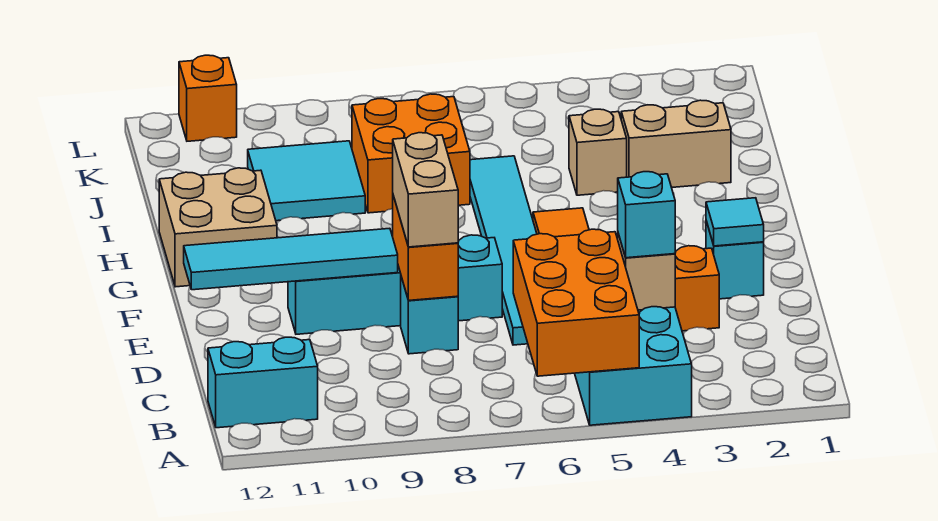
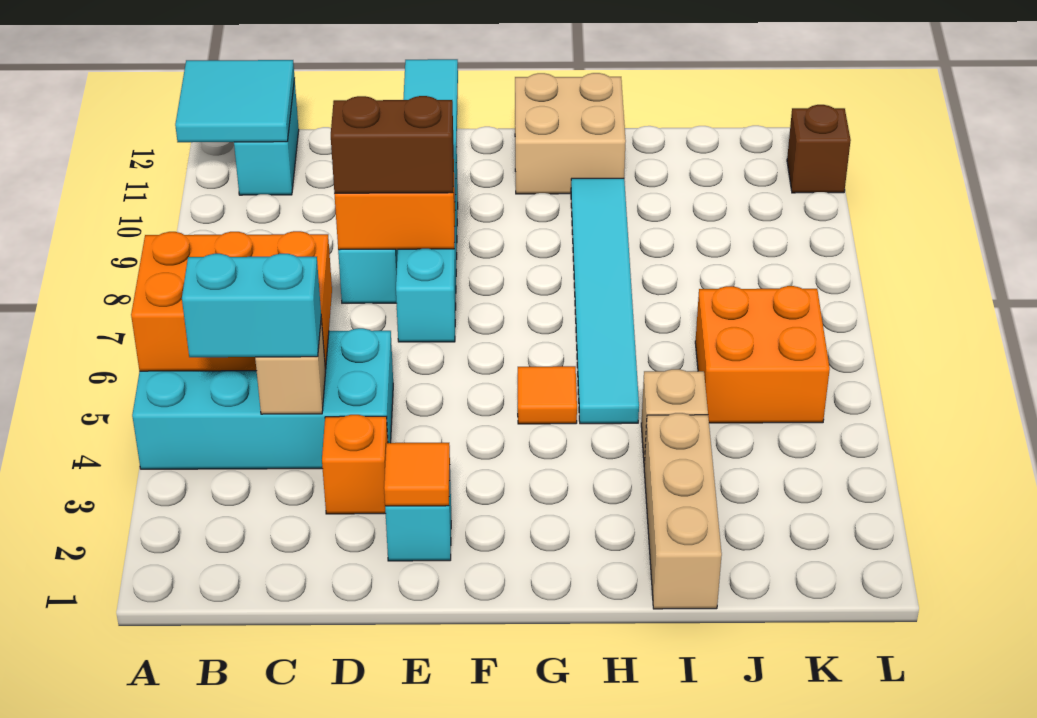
cyan 1x1 brick [618,172,676,258] -> cyan 1x2 brick [182,254,321,357]
cyan 1x6 tile [470,156,537,345] -> cyan 1x6 tile turned to [571,178,639,424]
tan 1x2 brick [393,133,458,247] -> brown 1x2 brick [331,96,454,193]
cyan 1x1 tile [706,198,764,246] -> orange 1x1 tile [384,443,450,506]
tan 1x2 brick [621,100,731,188] -> tan 1x3 brick [644,413,722,609]
orange 2x2 brick [352,94,470,213] -> orange 2x2 brick moved to [695,286,830,423]
cyan 2x2 tile [248,141,365,221] -> cyan 2x2 tile moved to [175,60,295,142]
orange 1x1 brick [179,55,237,141] -> brown 1x1 brick [787,105,851,193]

